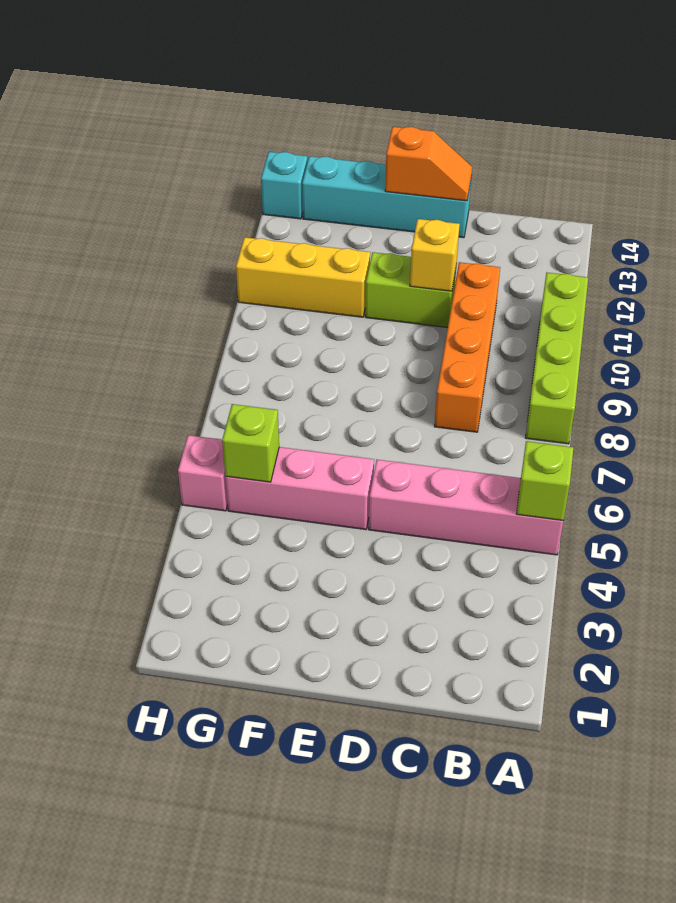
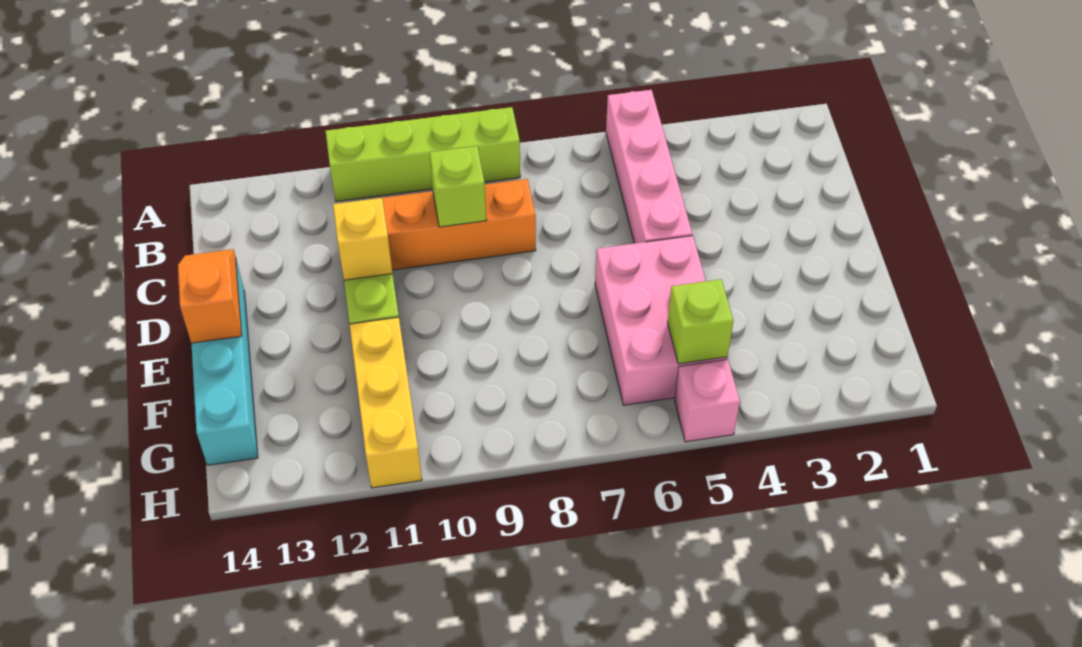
lime 1x1 brick [517,441,573,521] -> lime 1x1 brick moved to [430,146,486,227]
pink 1x3 brick [225,447,374,530] -> pink 2x3 brick [595,236,727,405]
cyan 1x1 brick [261,152,307,219] -> none

